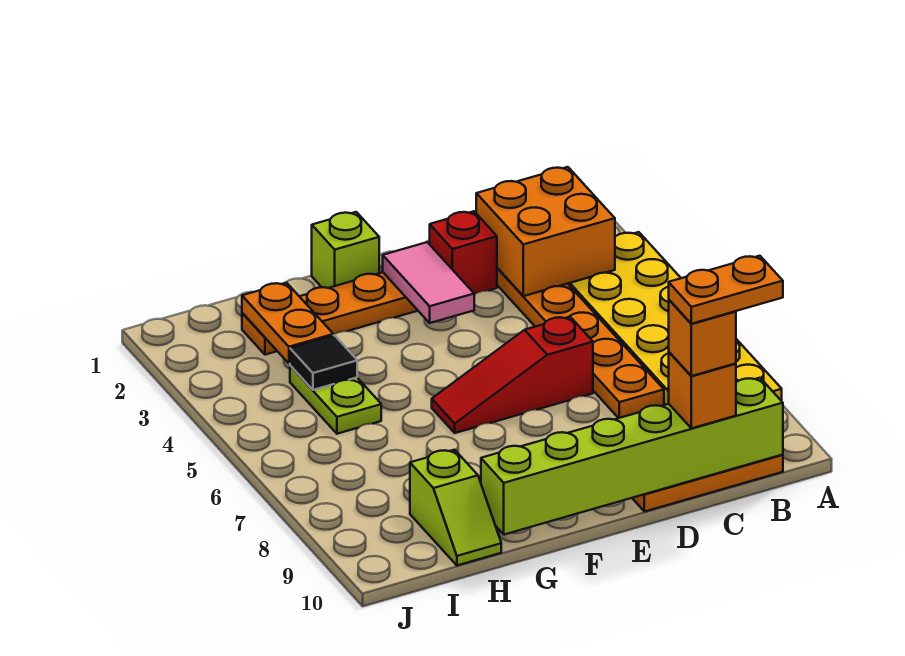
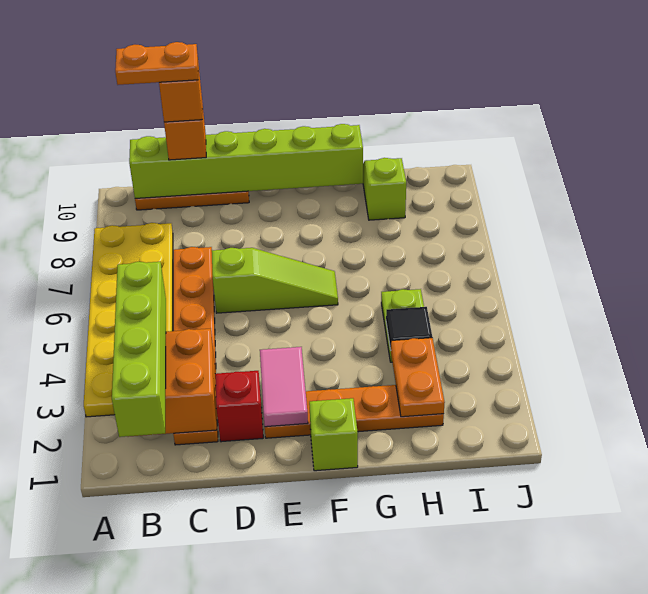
none -> lime 1x4 brick [112,262,166,437]
red 1x3 slope [432,317,593,433] -> lime 1x3 slope [212,248,338,313]

